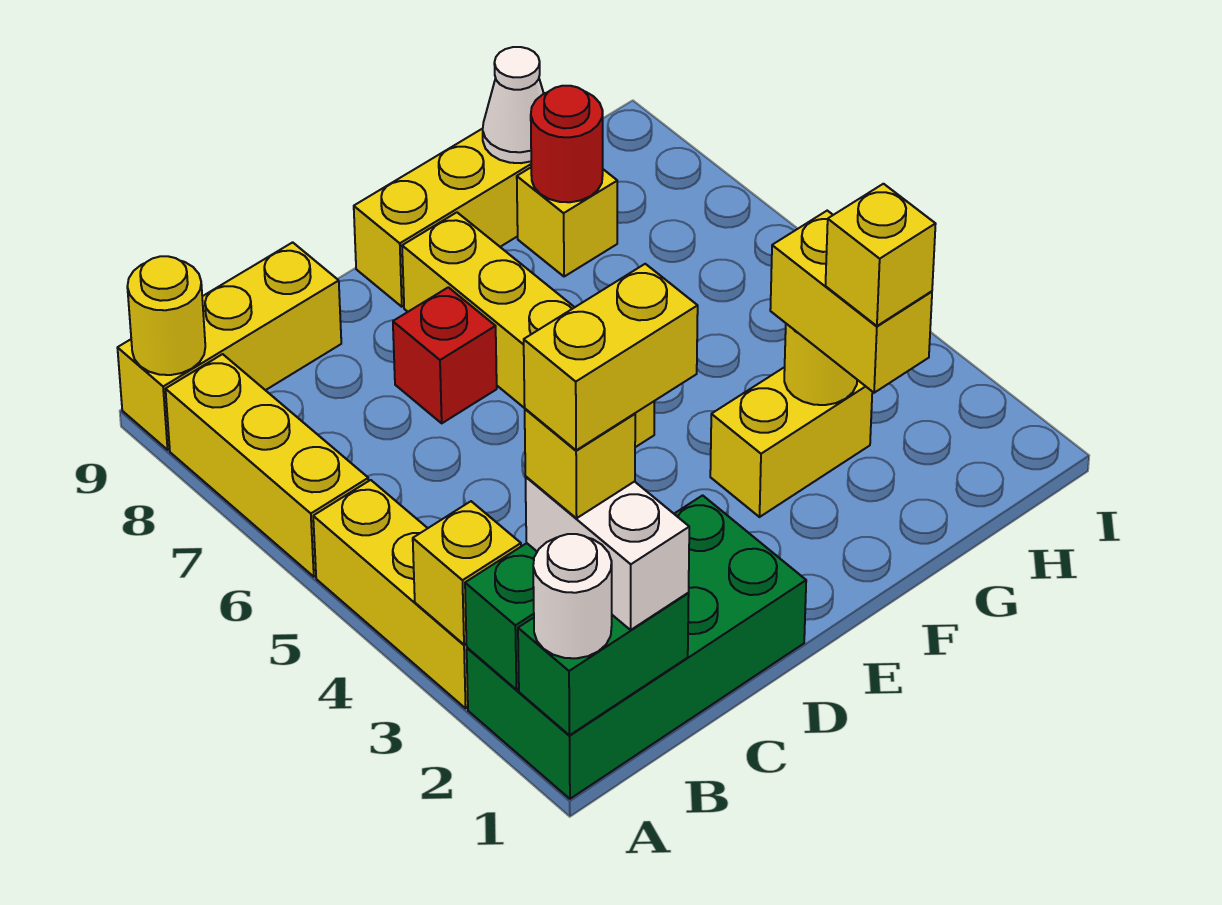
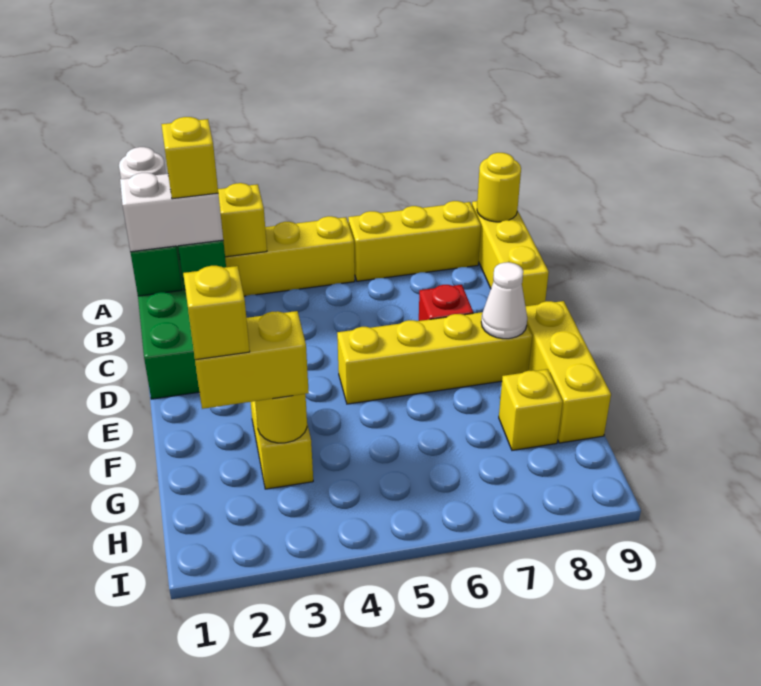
yellow 1x2 brick [524,264,698,450] -> none
red 1x1 round brick [531,86,603,202] -> none
white 1x1 cone [483,47,544,163] -> white 1x1 cone moved to [481,262,527,339]

